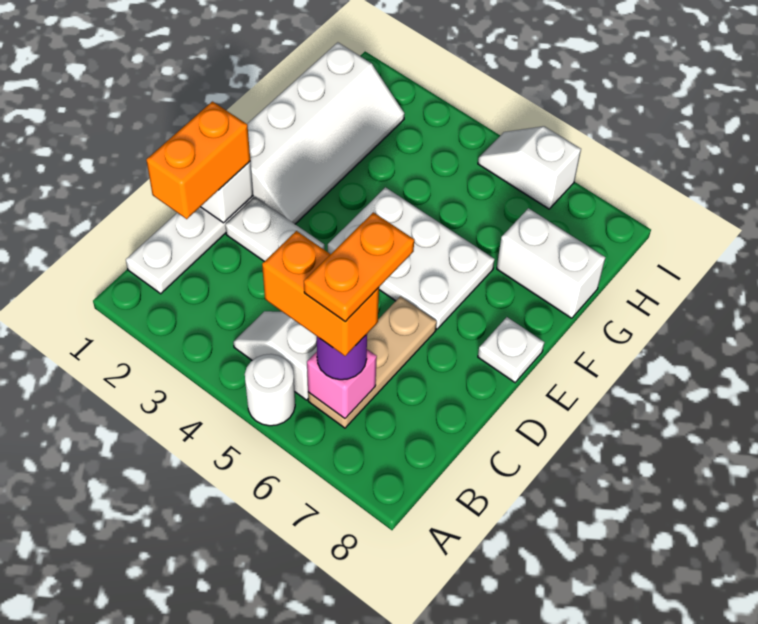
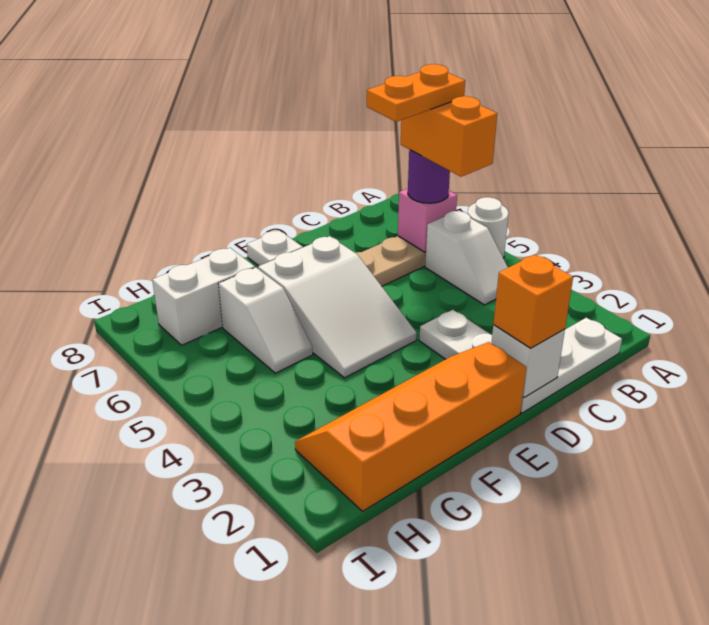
orange 1x2 brick [146,102,250,219] -> orange 1x1 brick [493,255,573,348]
white 2x4 slope [247,42,405,224] -> orange 2x4 slope [295,342,526,511]
white 2x3 plate [328,187,495,329] -> white 2x3 slope [258,236,417,378]
white 1x2 brick [497,208,606,318] -> white 1x2 brick turned to [152,248,255,345]
white 1x2 slope [478,126,581,209] -> white 1x2 slope moved to [218,267,313,373]

